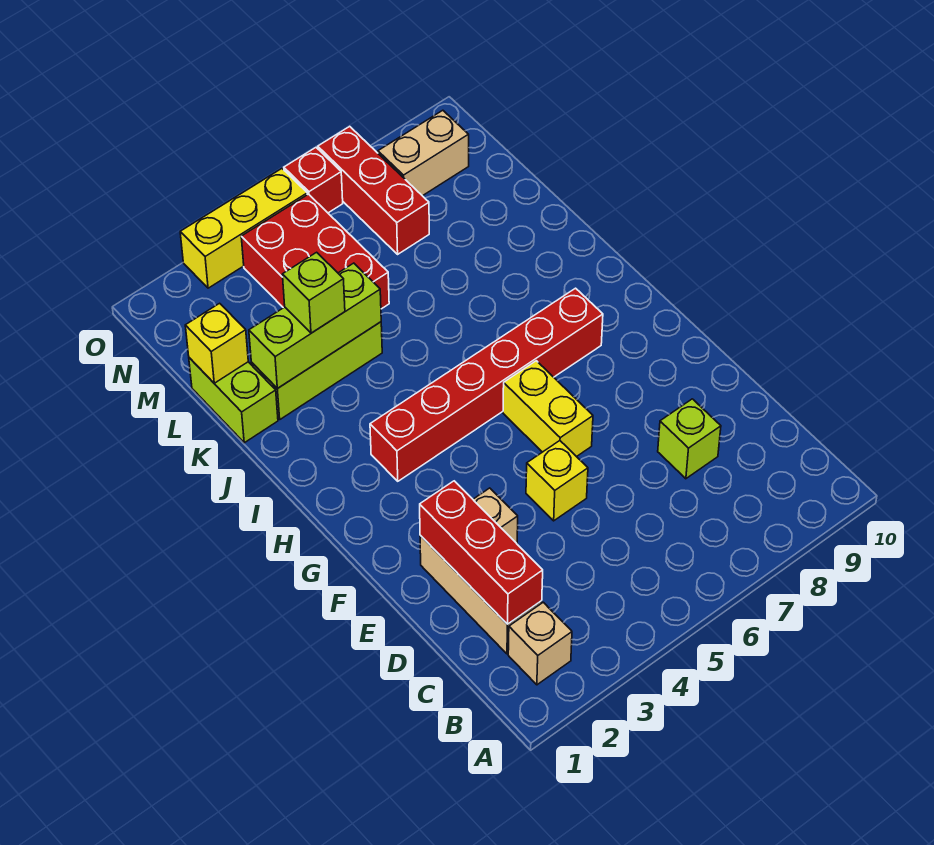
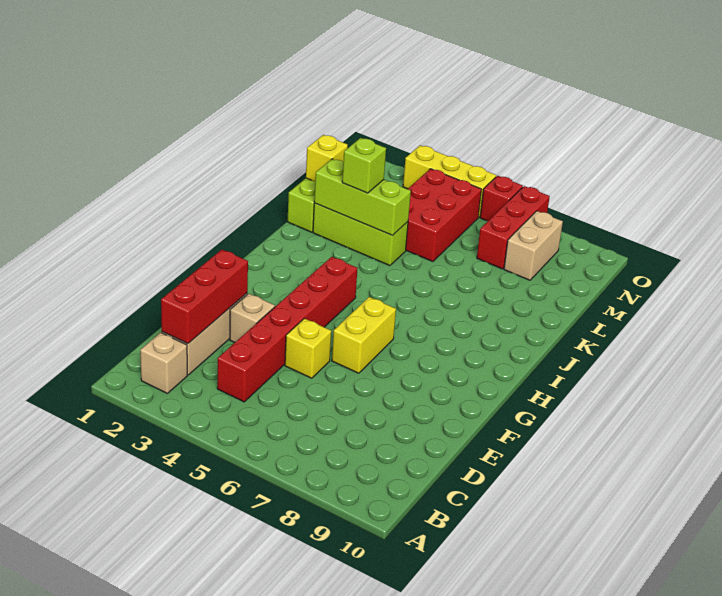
lime 1x1 brick [658,399,721,479] -> none
red 1x6 brick [370,288,603,481] -> red 1x6 brick turned to [217,257,357,402]
tan 1x2 brick [378,110,469,196] -> tan 1x2 brick turned to [504,211,563,280]

